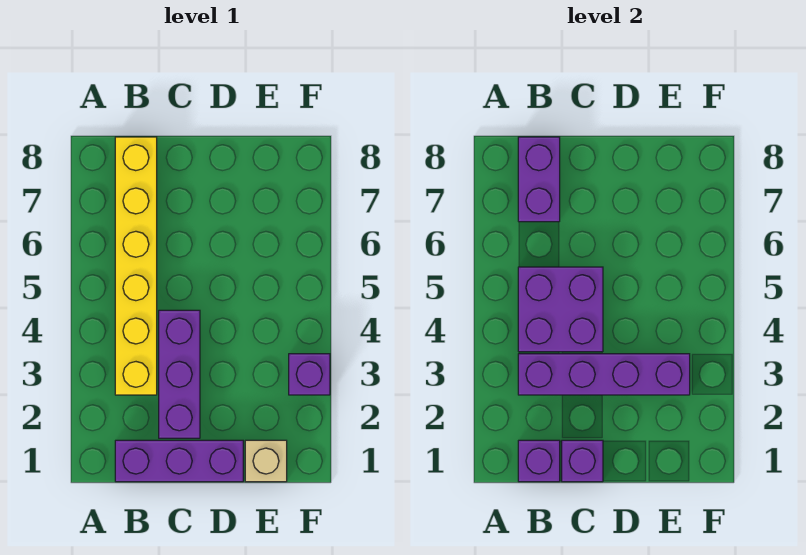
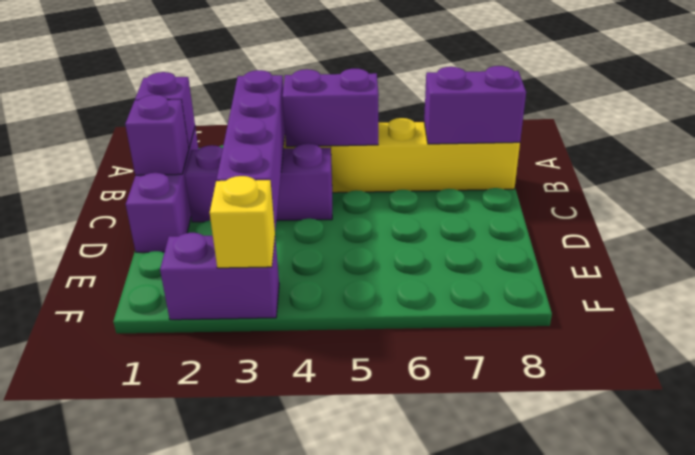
purple 2x2 brick [518,267,603,352] -> purple 1x2 brick [283,69,379,147]
tan 1x1 brick [245,440,287,482] -> none
purple 1x1 brick [289,354,330,395] -> purple 1x2 brick [160,233,279,320]
none -> yellow 1x1 brick [210,176,275,268]

